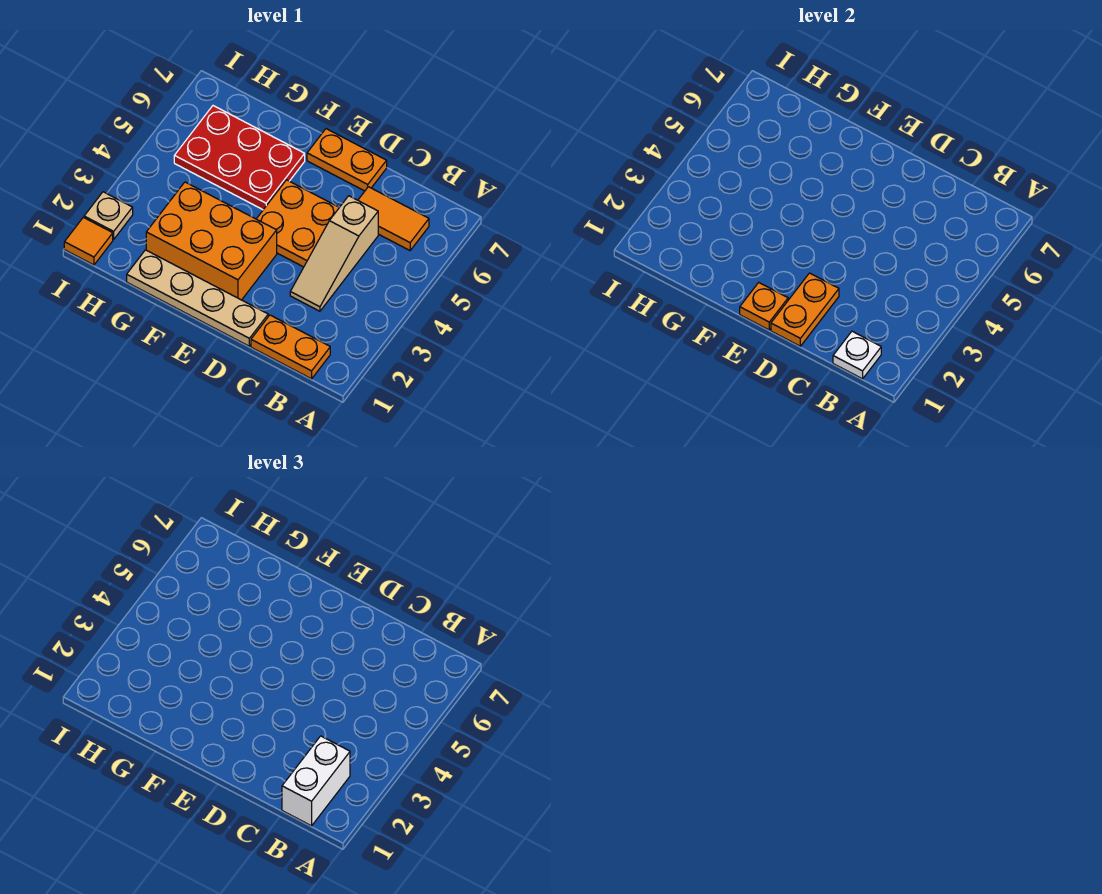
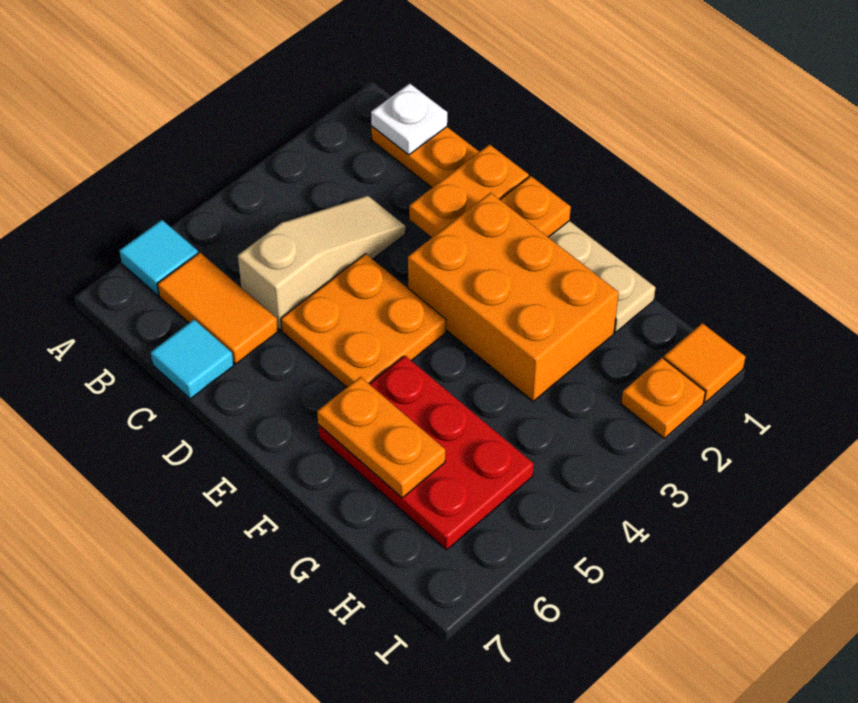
none -> cyan 1x1 tile [119,220,198,295]
white 1x2 brick [282,736,350,826] -> none
none -> cyan 1x1 tile [151,320,234,399]
orange 1x2 plate [307,129,387,191] -> orange 1x2 plate moved to [317,377,445,498]
tan 1x1 plate [84,192,133,239] -> orange 1x1 plate [621,358,705,438]

